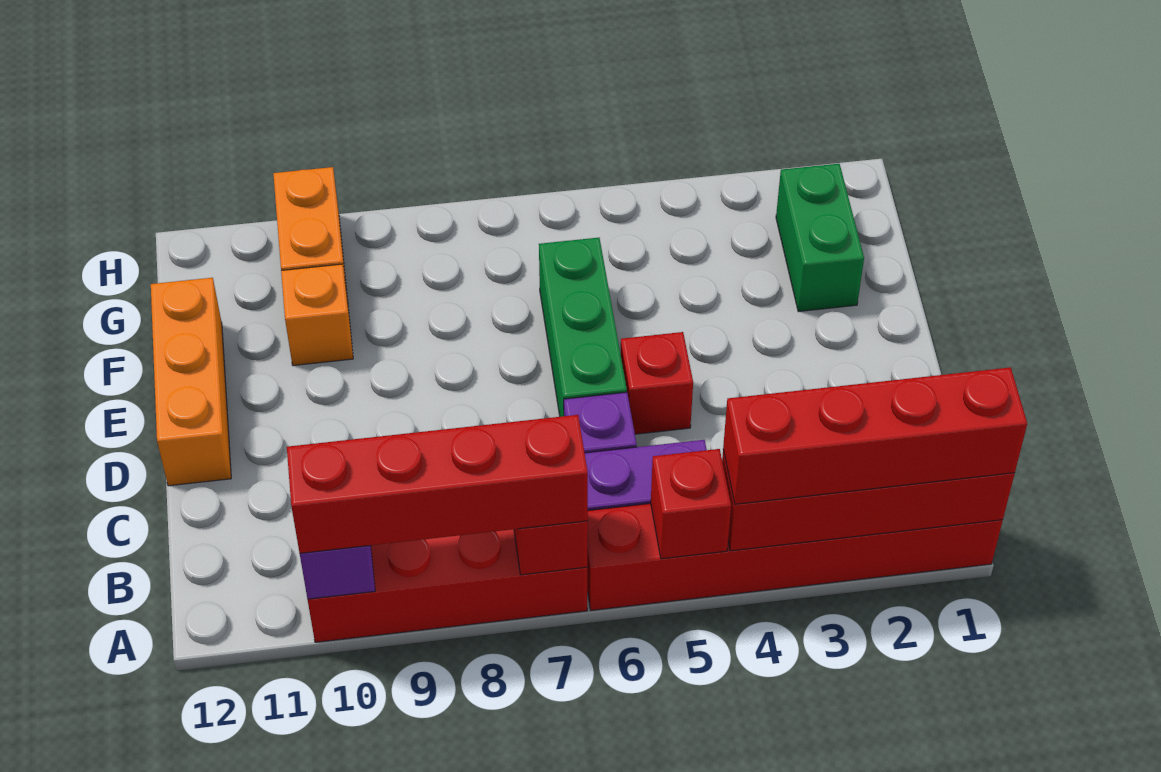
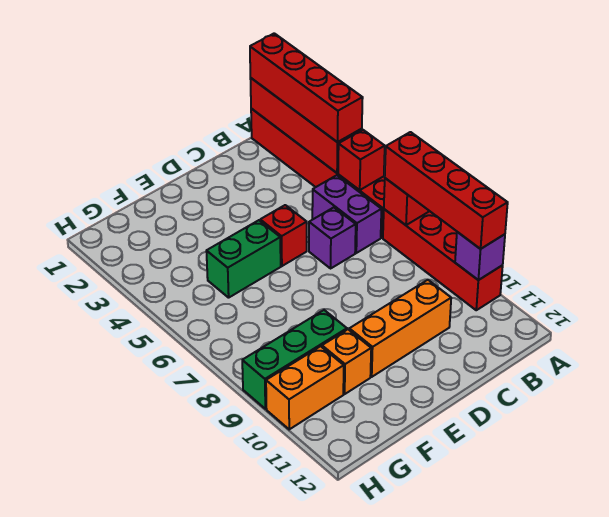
green 1x3 brick [539,238,627,417] -> green 1x3 brick moved to [242,310,347,409]
orange 1x3 brick [151,278,231,486] -> orange 1x3 brick moved to [349,280,451,377]
green 1x2 brick [776,164,864,312] -> green 1x2 brick moved to [206,220,281,298]

